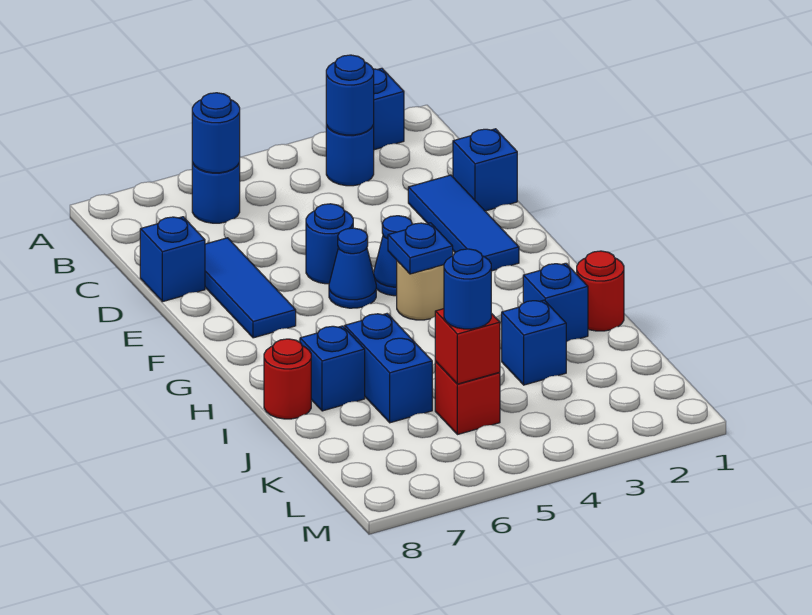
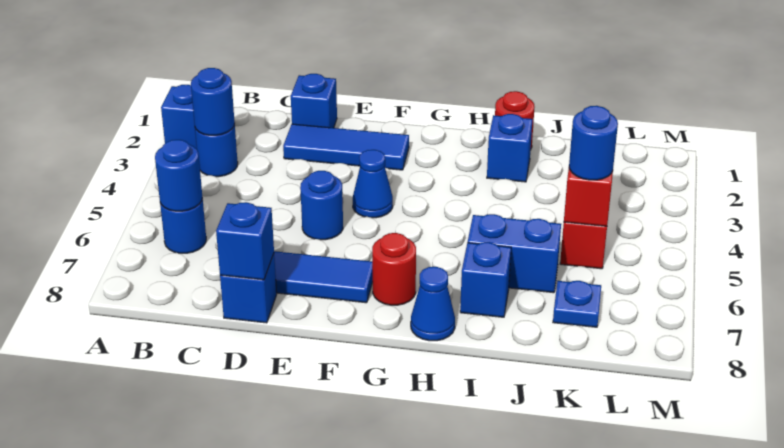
blue 1x1 cone [329,228,376,308] -> blue 1x1 cone moved to [411,267,455,341]
tan 1x1 round brick [397,261,444,320] -> none
blue 1x1 plate [388,223,453,274] -> blue 1x1 plate moved to [553,281,601,327]
red 1x1 round brick [264,339,311,419] -> red 1x1 round brick moved to [372,233,416,305]
blue 1x1 brick [502,300,566,385] -> blue 1x1 brick moved to [216,202,274,280]

